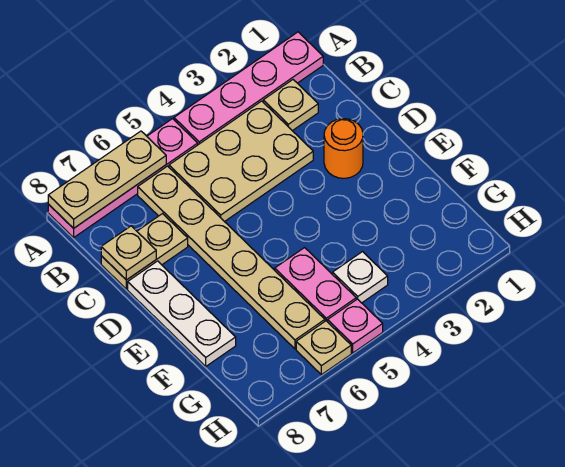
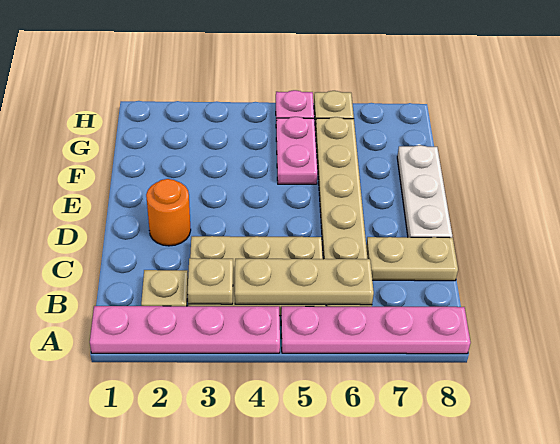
tan 1x3 plate [48,131,166,228] -> tan 1x3 plate moved to [235,259,374,305]
tan 1x1 plate [101,226,156,280] -> tan 1x1 plate moved to [188,258,233,304]
white 1x1 plate [333,252,388,303] -> none

